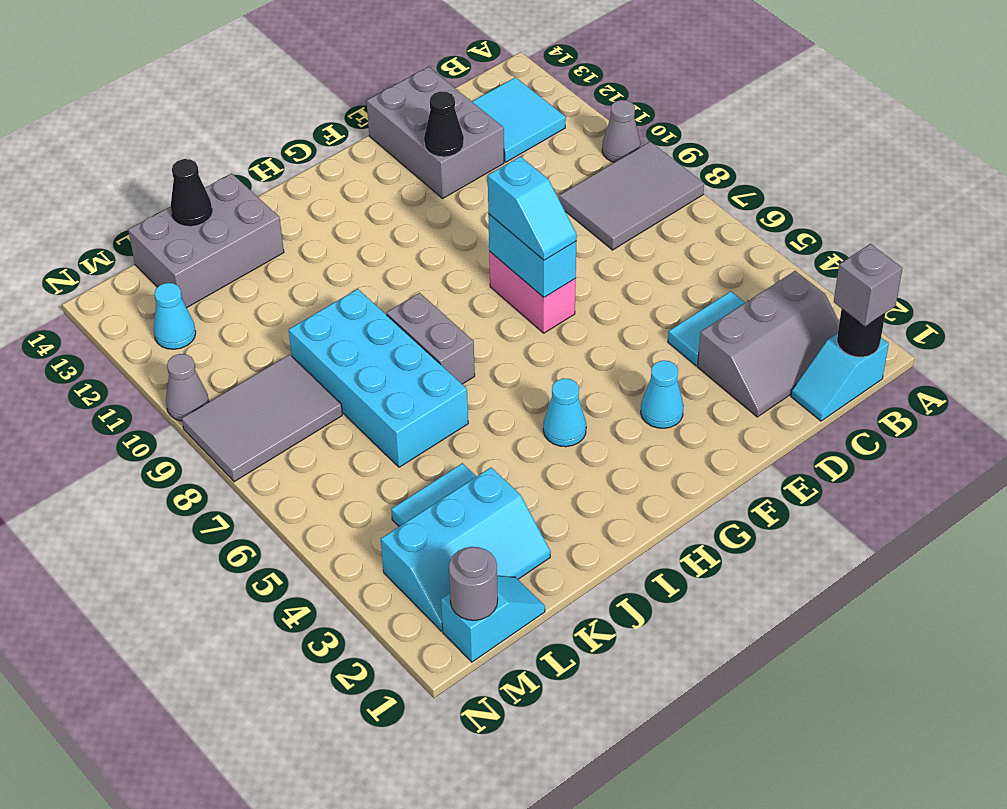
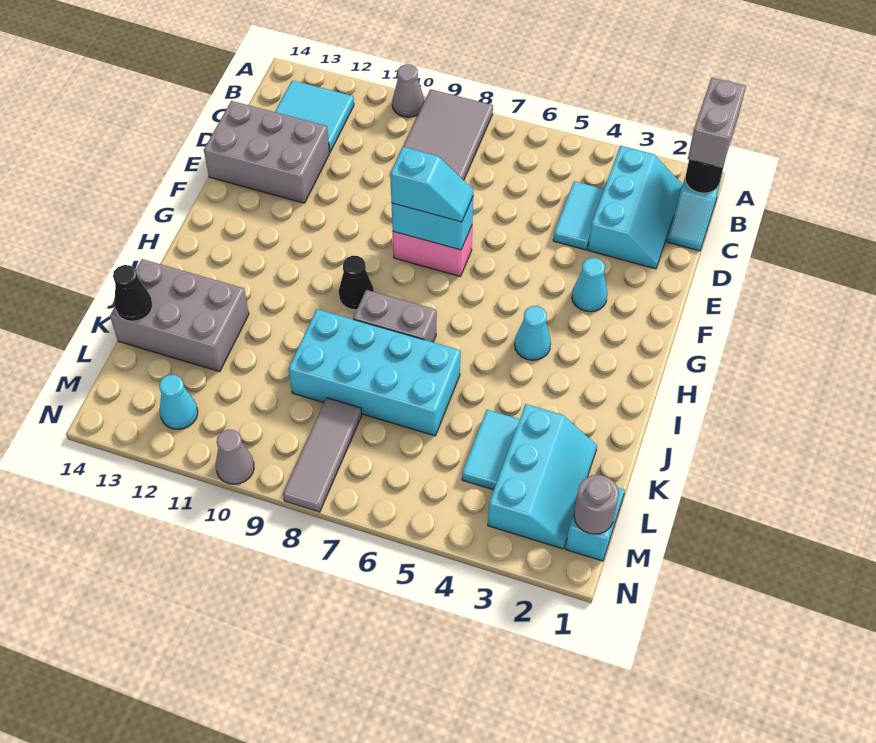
grey 1x1 brick [834,244,902,326] -> grey 1x2 brick [688,78,746,168]
grey 2x3 slope [698,271,839,417] -> cyan 2x3 slope [588,146,682,269]
black 1x1 cone [424,91,464,157] -> black 1x1 cone moved to [339,256,374,310]
grey 2x3 brick [128,173,284,308] -> grey 2x3 brick turned to [110,259,249,372]
grey 2x3 tile [182,354,342,482] -> grey 1x3 tile [283,398,362,512]

